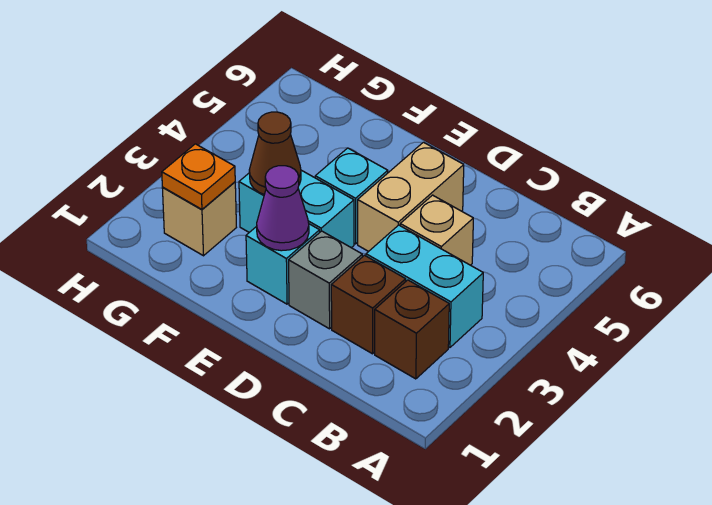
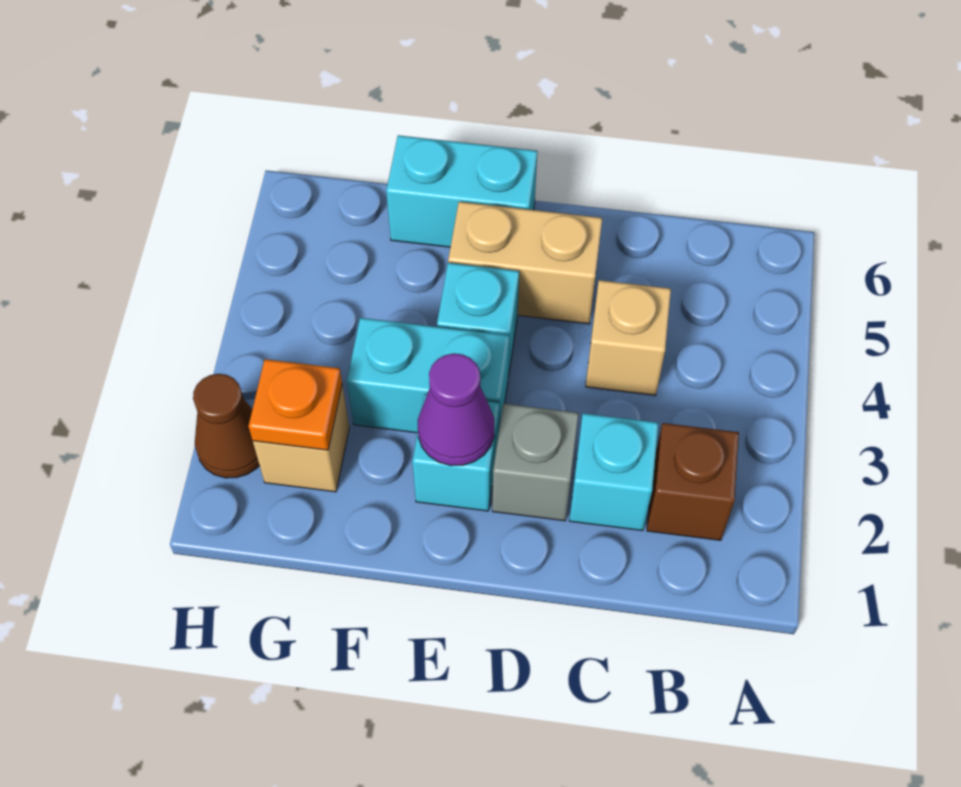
cyan 1x2 brick [366,225,483,347] -> cyan 1x2 brick moved to [386,135,537,247]
brown 1x1 brick [331,255,406,354] -> cyan 1x1 brick [569,413,658,531]
tan 1x2 brick [358,142,464,251] -> tan 1x2 brick turned to [448,202,602,324]
brown 1x1 cone [249,112,301,195] -> brown 1x1 cone moved to [193,374,260,478]

